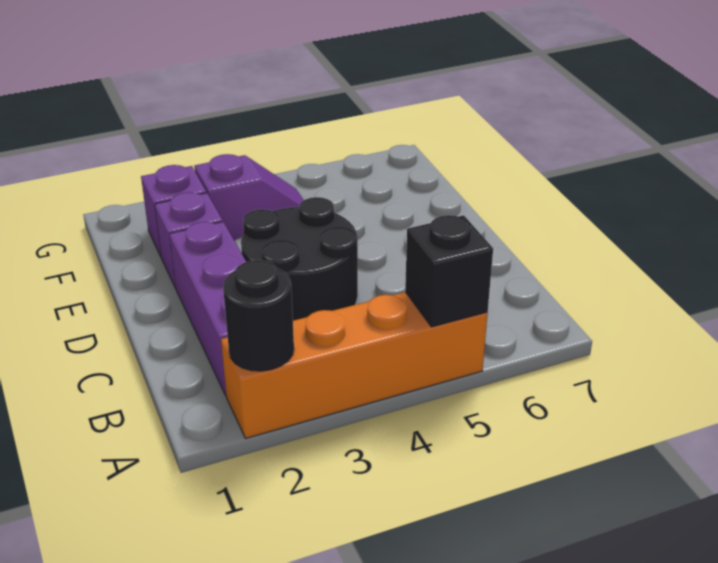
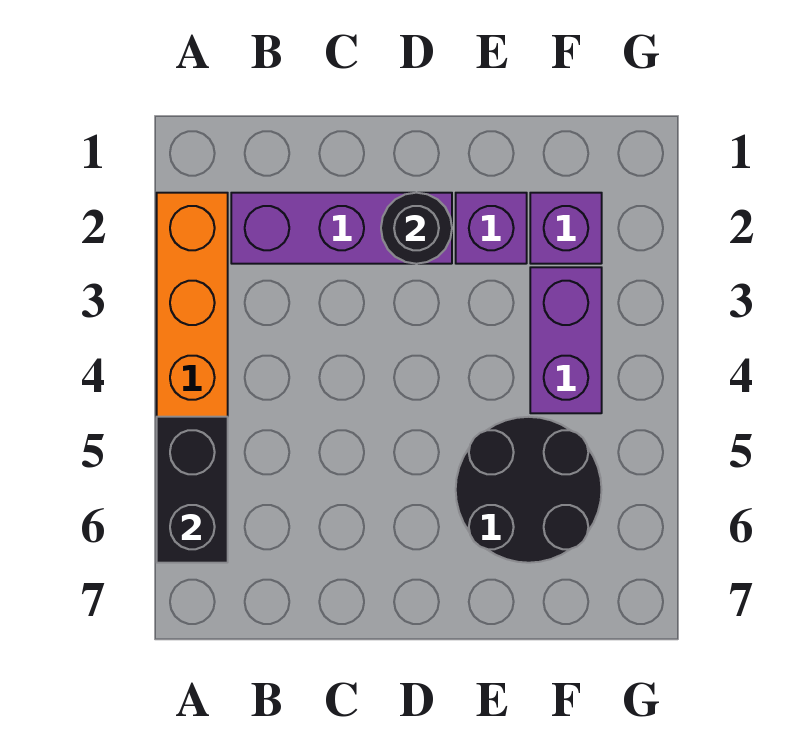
black 1x1 round brick [223,260,294,371] -> black 1x1 round brick moved to [381,193,452,264]
black 1x1 brick [405,215,493,327] -> black 1x2 brick [157,417,228,563]
black 2x2 round brick [241,197,358,321] -> black 2x2 round brick moved to [456,417,602,563]
purple 1x2 slope [194,154,304,241] -> purple 1x2 brick [530,267,602,413]

